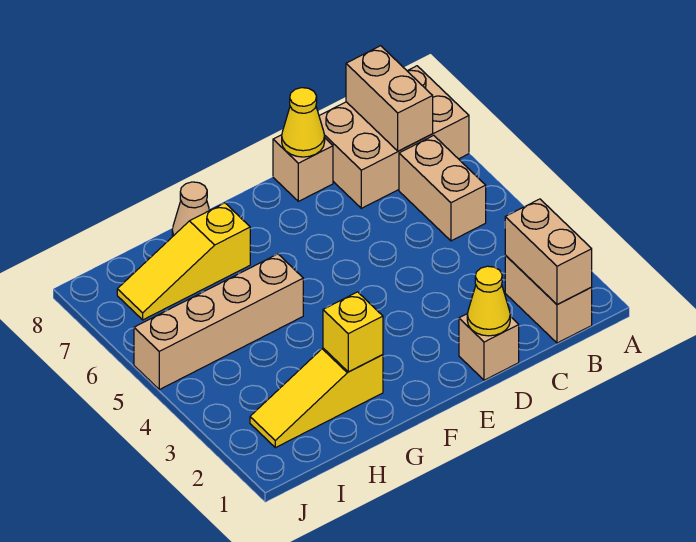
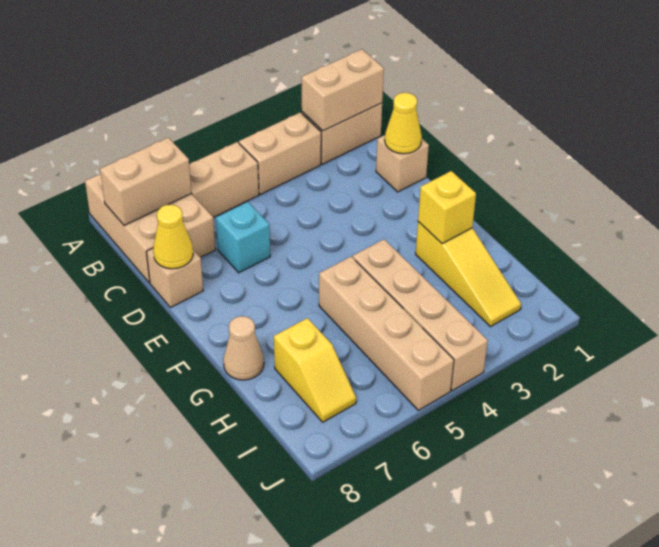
none -> tan 1x2 brick [239,112,321,195]
none -> cyan 1x1 brick [216,202,270,273]
none -> tan 1x4 brick [353,239,488,391]
yellow 1x3 slope [117,203,250,320] -> yellow 1x2 slope [274,318,356,422]

